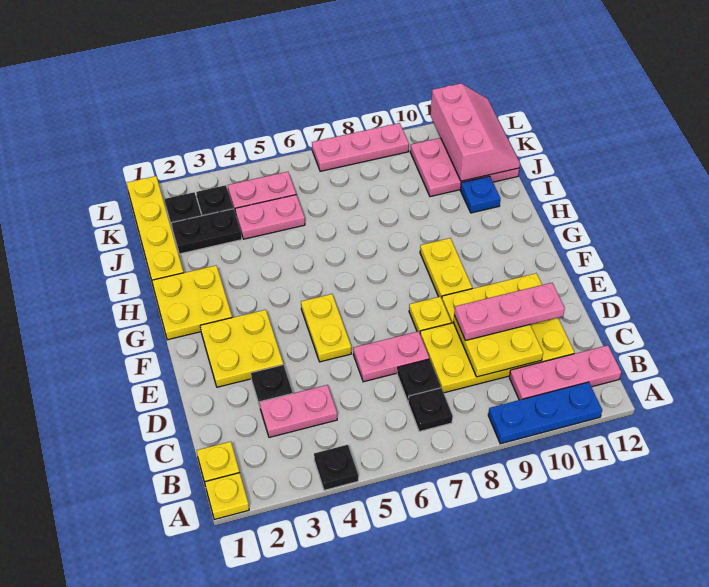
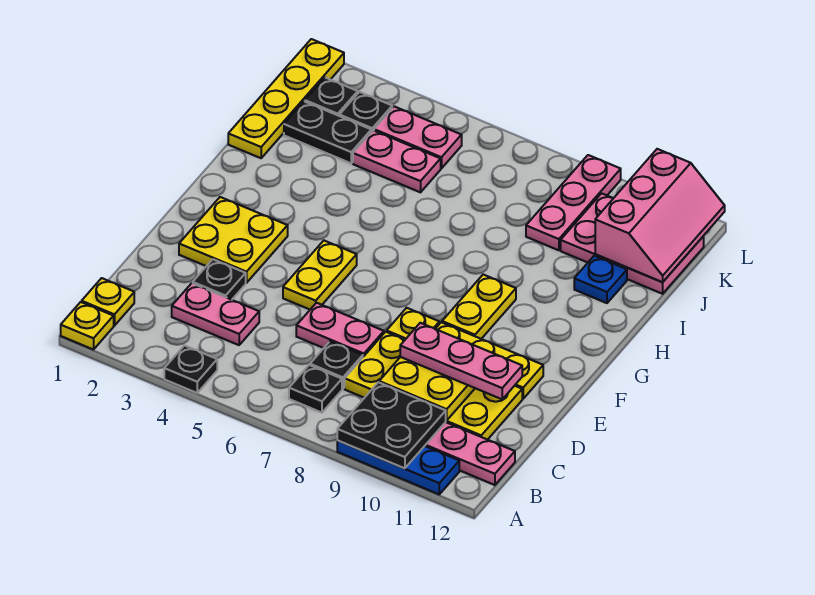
none -> black 2x2 plate [337,382,446,468]
yellow 2x2 plate [152,265,232,340] -> none
pink 1x3 plate [312,123,409,171] -> pink 1x3 plate turned to [526,155,621,250]

